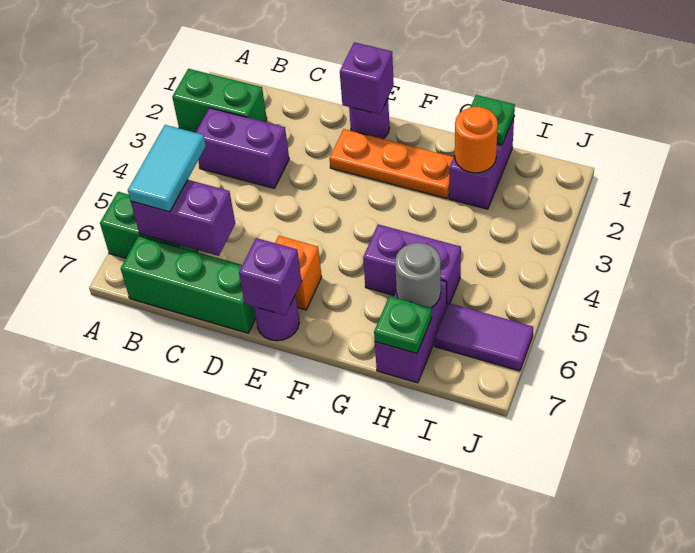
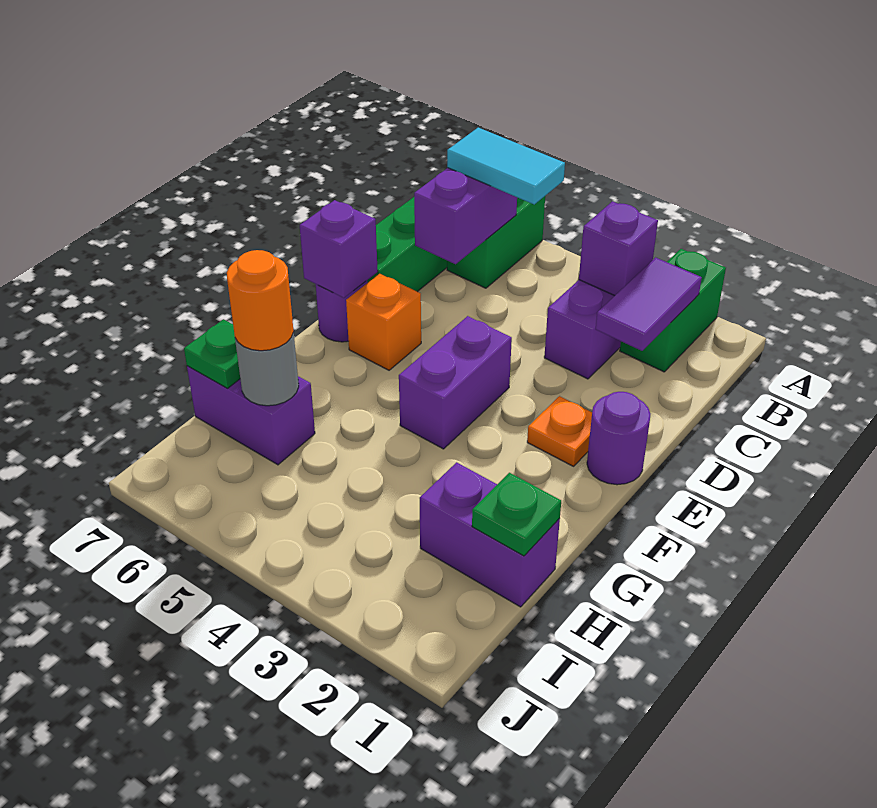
purple 1x1 brick [340,42,394,114] -> purple 1x1 brick moved to [579,201,658,296]
orange 1x3 plate [329,129,454,199] -> orange 1x1 plate [527,396,592,466]
purple 1x2 brick [363,224,461,308] -> purple 1x2 brick moved to [399,316,512,449]
orange 1x1 round brick [455,107,498,173] -> orange 1x1 round brick moved to [227,250,294,351]
purple 1x2 tile [435,303,533,371] -> purple 1x2 tile moved to [596,258,702,351]

